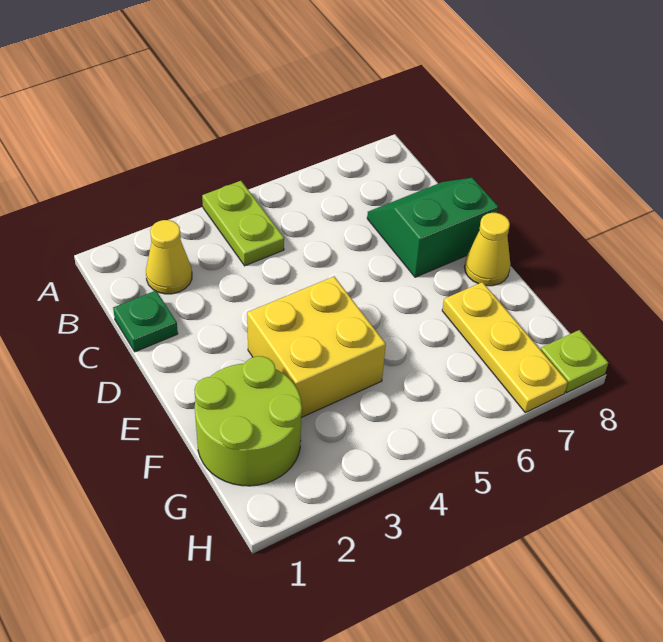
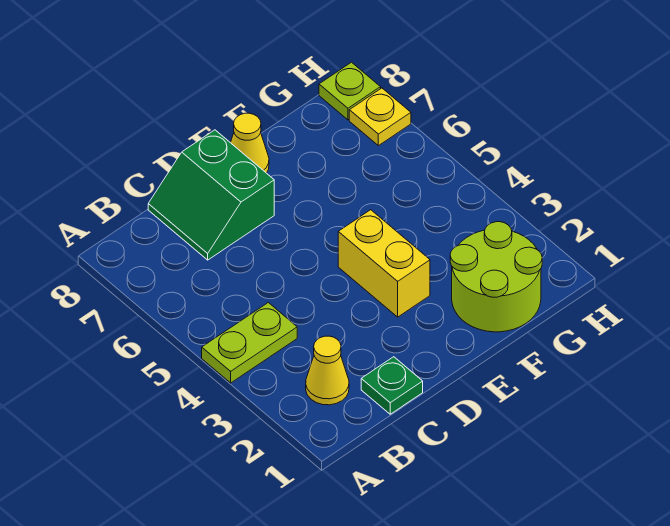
yellow 2x2 brick [247,277,386,418] -> yellow 1x2 brick [338,210,430,317]
yellow 1x3 plate [442,282,568,412] -> yellow 1x1 plate [349,88,411,146]

